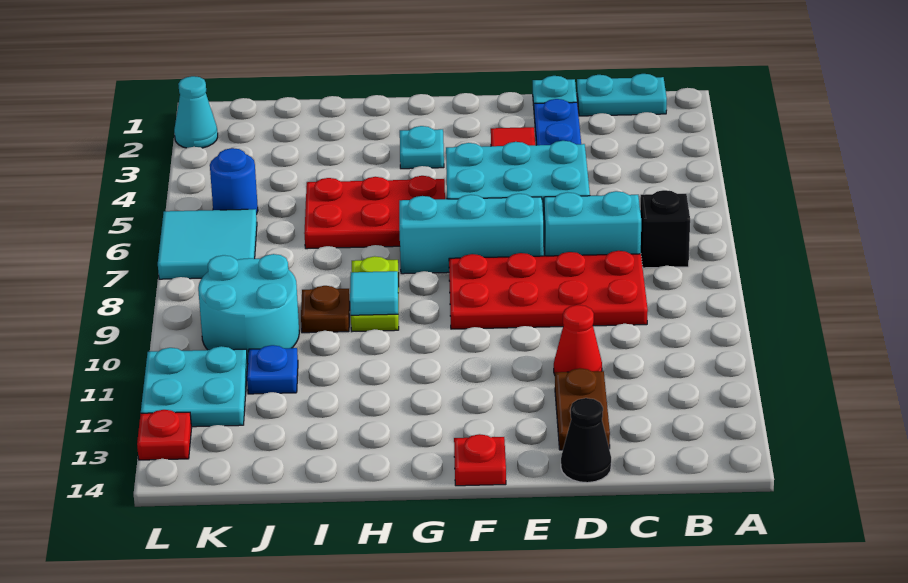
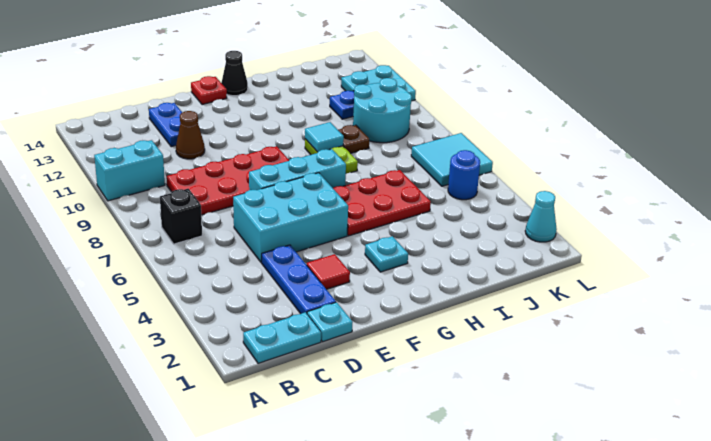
cyan 1x2 brick [544,191,641,256] -> cyan 1x2 brick moved to [94,140,165,201]
red 1x1 cone [554,305,602,375] -> brown 1x1 cone [176,111,205,159]
brown 1x2 plate [555,368,610,450] -> blue 1x2 plate [149,103,182,147]
black 1x1 cone [561,398,611,483] -> black 1x1 cone moved to [221,51,248,96]
red 1x1 plate [137,410,192,460] -> none

